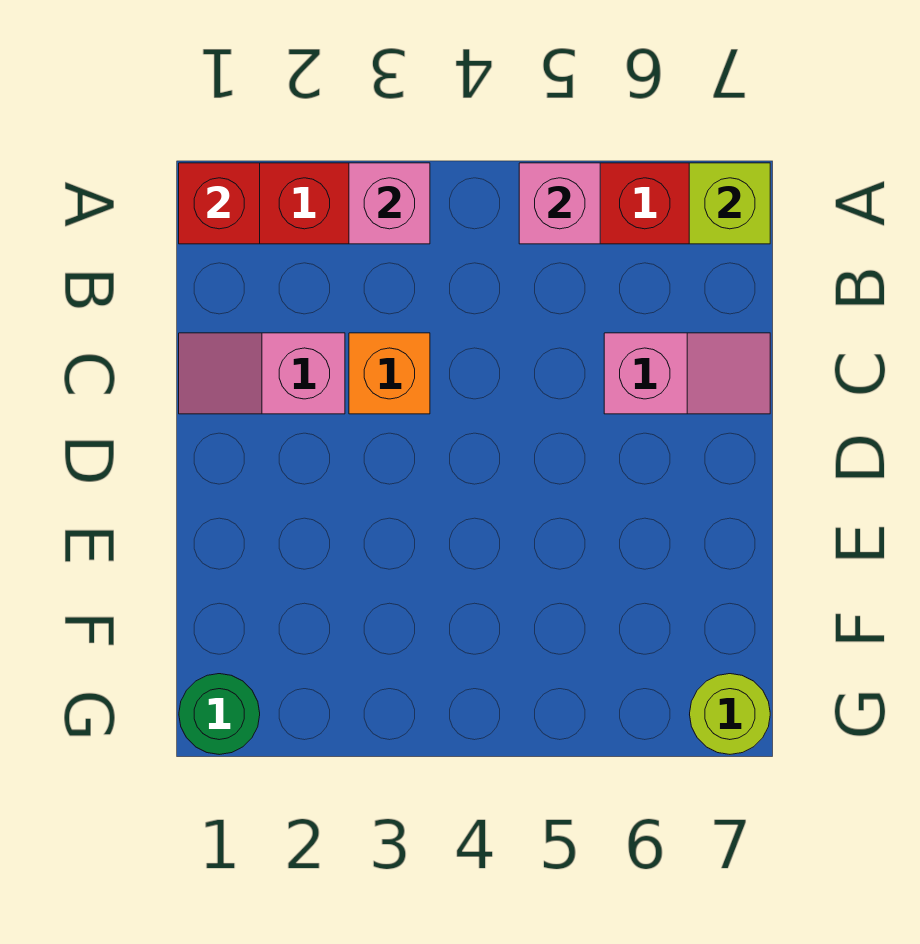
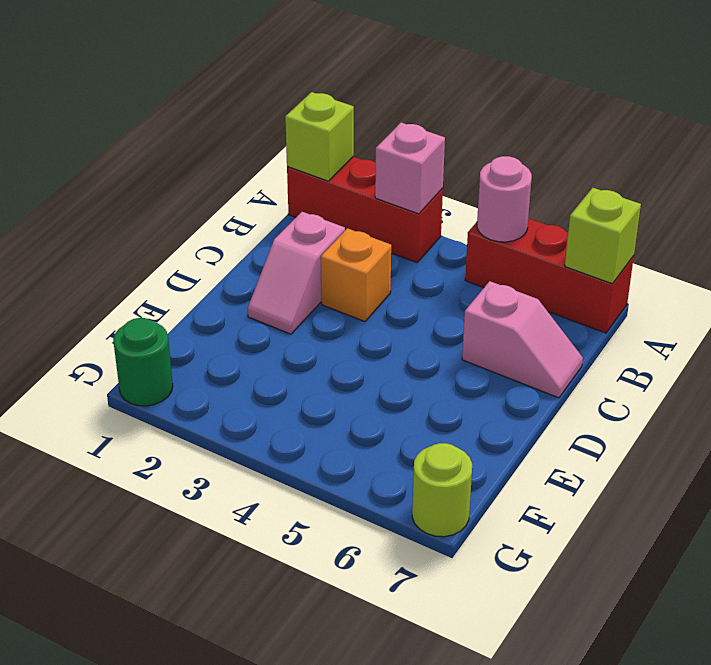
red 1x1 brick [179,163,260,244] -> lime 1x1 brick [285,92,354,181]
pink 1x1 brick [519,163,600,244] -> pink 1x1 round brick [477,156,532,242]
pink 1x2 slope [179,333,345,414] -> pink 1x2 slope turned to [248,212,345,334]

